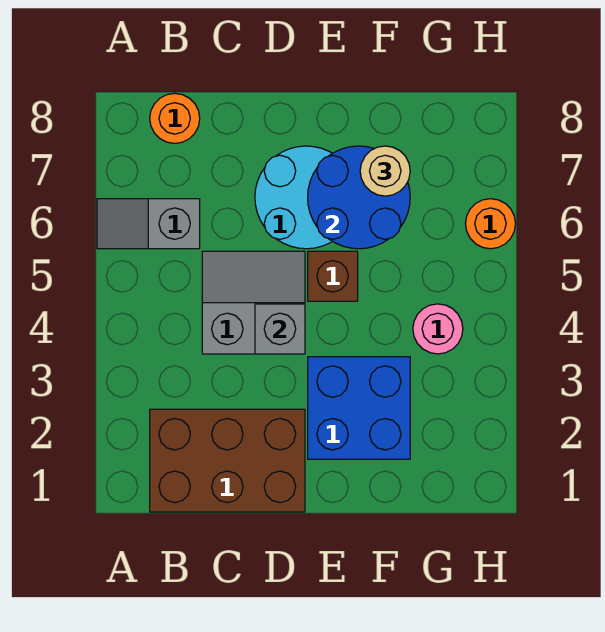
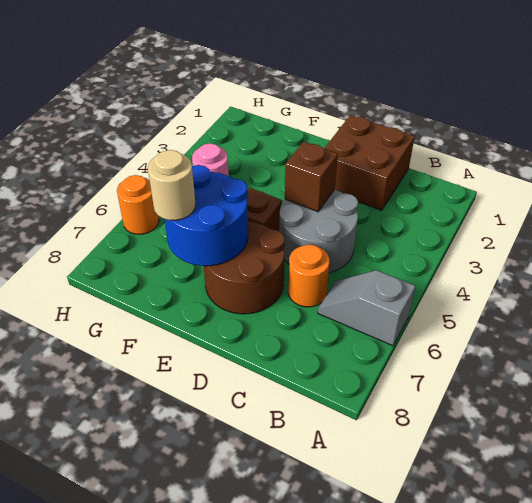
grey 1x2 slope [97,199,200,249] -> grey 1x2 slope turned to [318,270,415,346]
brown 2x3 brick [150,409,305,512] -> brown 2x2 brick [324,115,415,210]
orange 1x1 round brick [150,93,200,143] -> orange 1x1 round brick moved to [288,245,329,307]
grey 2x2 slope [202,251,305,354] -> grey 2x2 round brick [279,190,358,273]
grey 1x1 brick [255,304,305,354] -> brown 1x1 brick [285,141,338,212]
cyan 2x2 round brick [255,146,332,249] -> brown 2x2 round brick [204,222,285,314]
blue 2x2 brick [308,357,410,459] -> none

